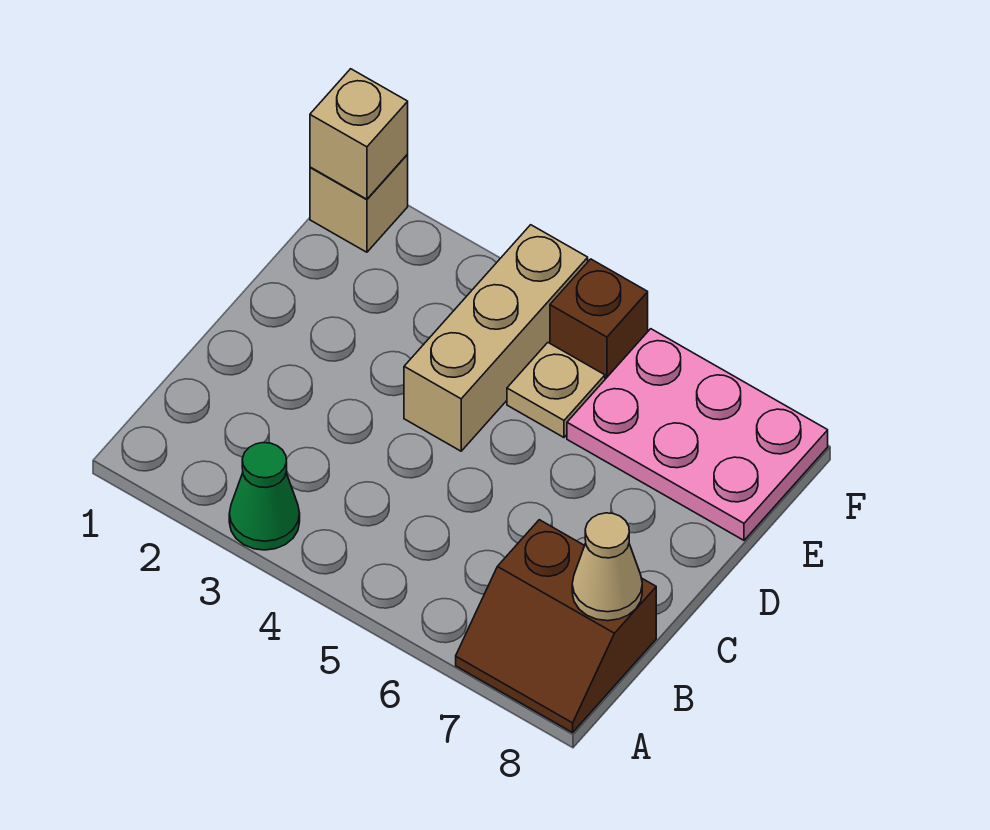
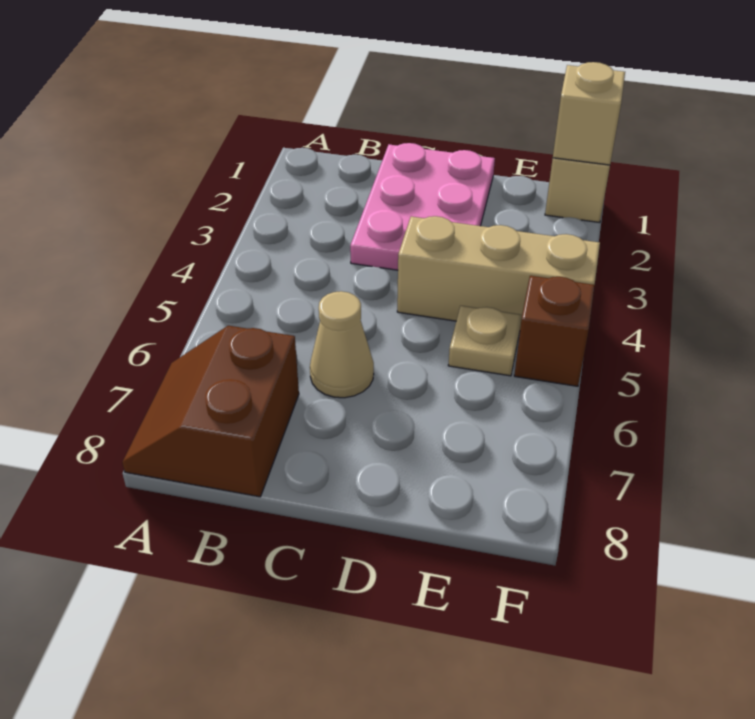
green 1x1 cone [229,443,300,550] -> none
tan 1x1 cone [572,513,642,621] -> tan 1x1 cone moved to [310,291,374,398]
pink 2x3 plate [567,329,828,540] -> pink 2x3 plate moved to [350,143,495,270]

